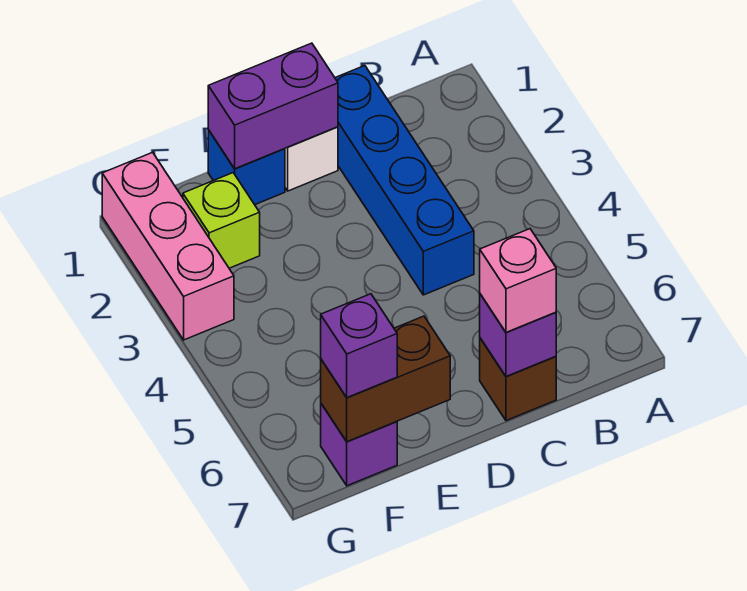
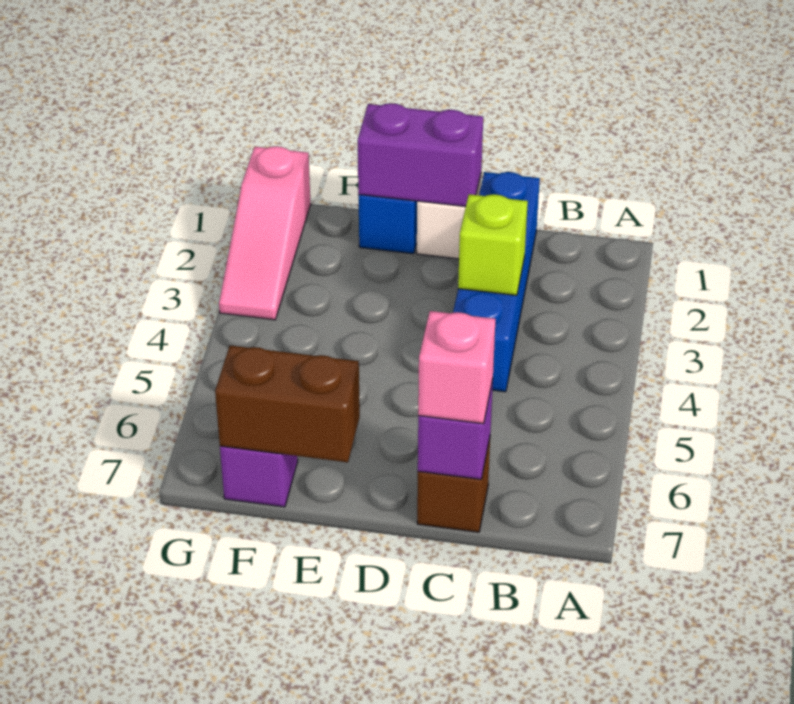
lime 1x1 brick [183,173,260,268] -> lime 1x1 brick moved to [458,194,528,295]
purple 1x1 brick [321,294,397,398] -> none
pink 1x3 brick [102,152,234,340] -> pink 1x3 slope [219,146,311,320]

